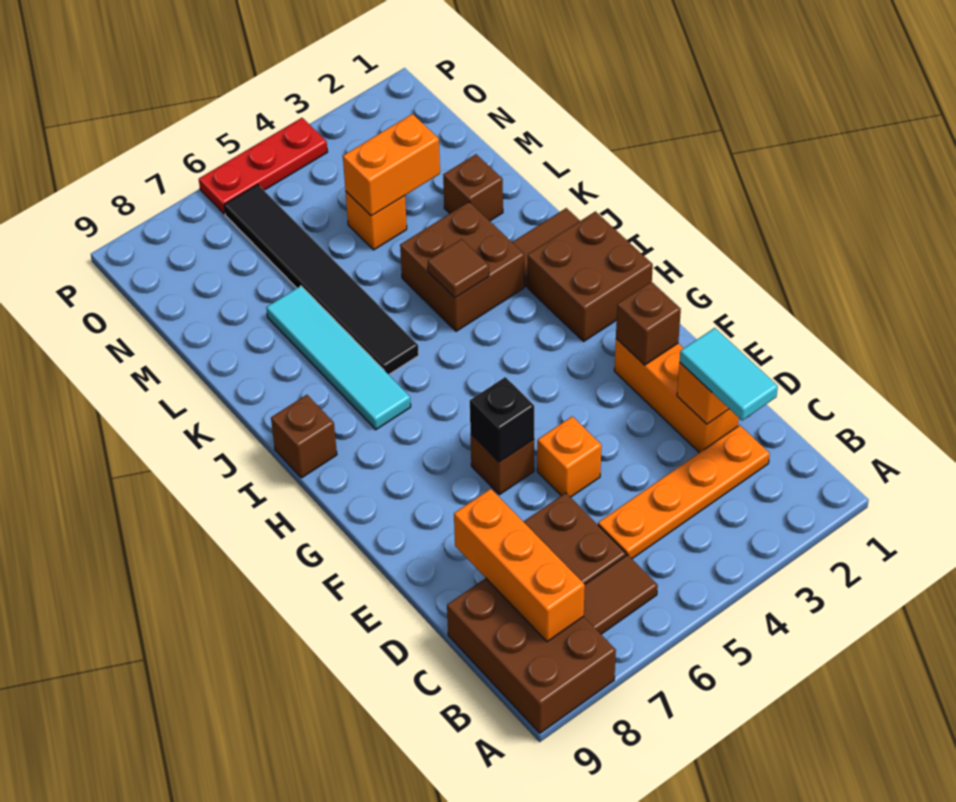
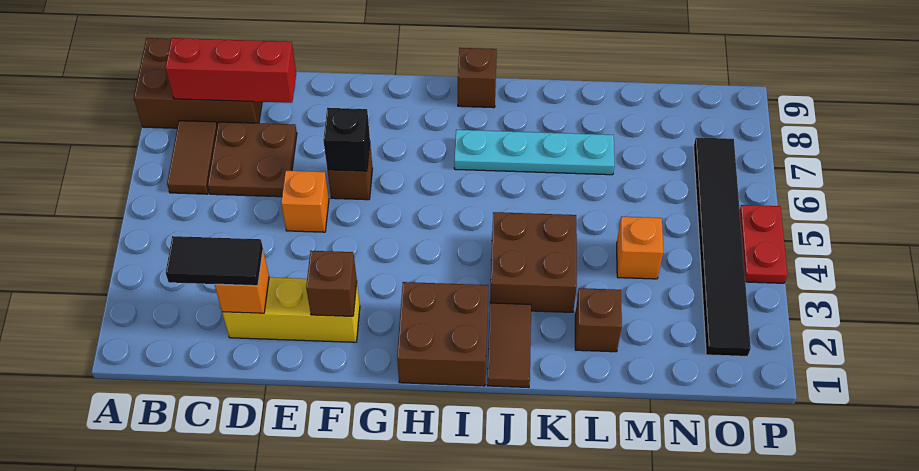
orange 1x3 brick [454,489,585,642] -> red 1x3 brick [165,38,296,103]
orange 1x4 plate [598,425,770,559] -> none
cyan 1x2 tile [680,328,778,421] -> black 1x2 tile [166,236,263,286]
orange 1x3 brick [614,339,739,453] -> yellow 1x3 brick [222,277,360,342]
cyan 1x4 tile [266,286,411,430] -> cyan 1x4 plate [454,130,614,175]
brown 1x1 tile [428,239,489,298] -> none
black 1x6 tile [224,185,419,375] -> black 1x6 tile turned to [694,138,751,356]
orange 1x2 brick [343,114,440,216] -> none
red 1x3 plate [199,118,328,214] -> red 1x2 plate [740,205,787,283]

